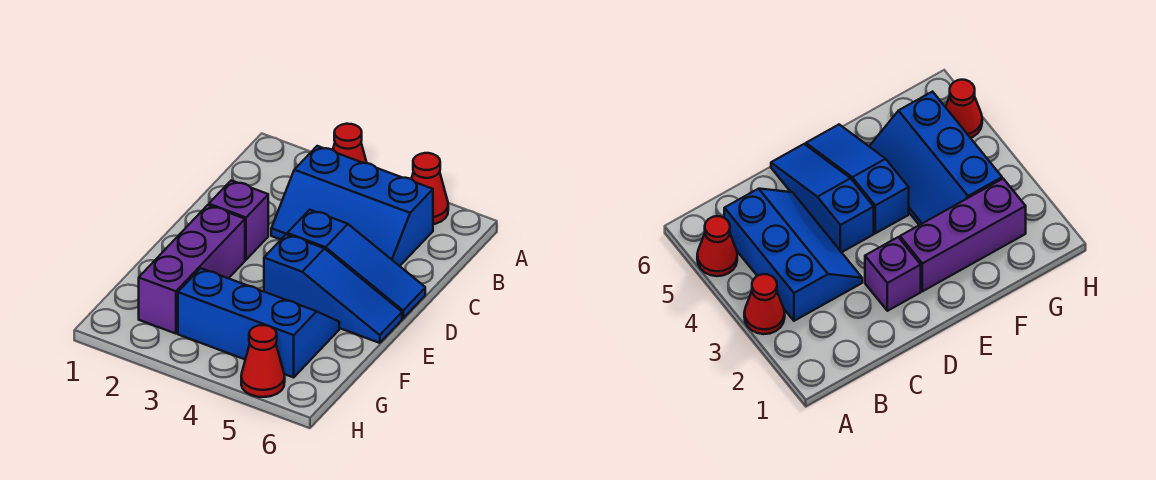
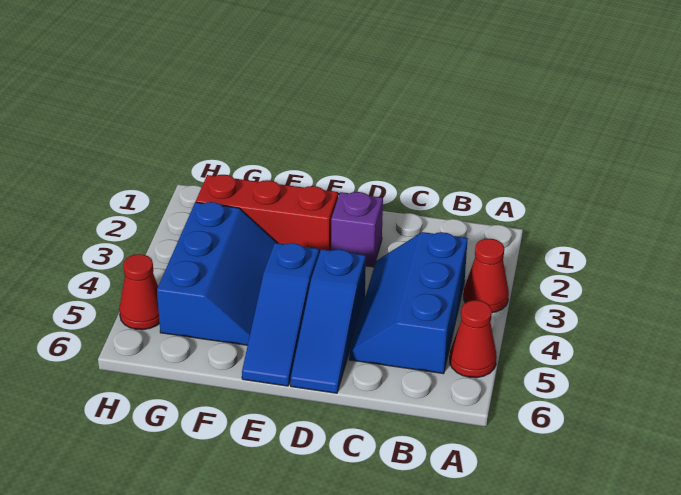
purple 1x3 brick [139,205,245,334] -> red 1x3 brick [196,175,338,254]

